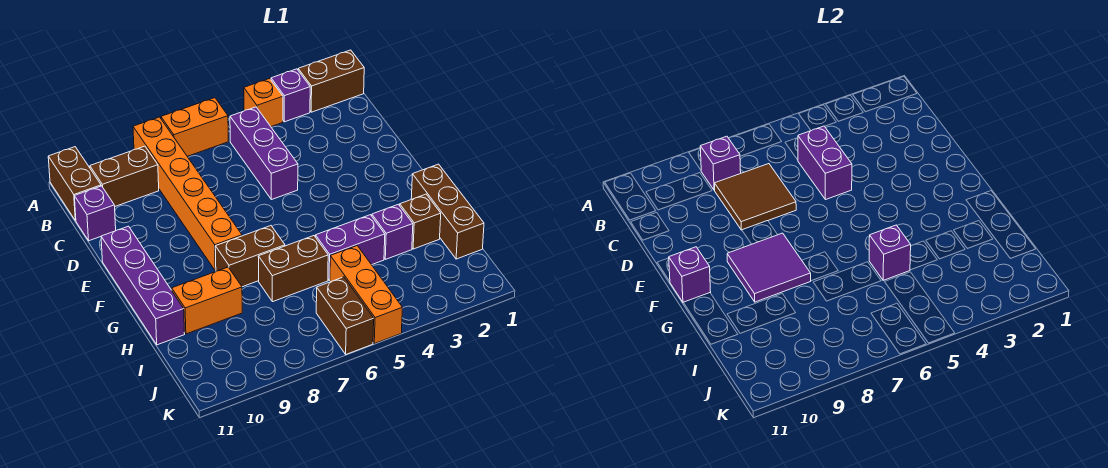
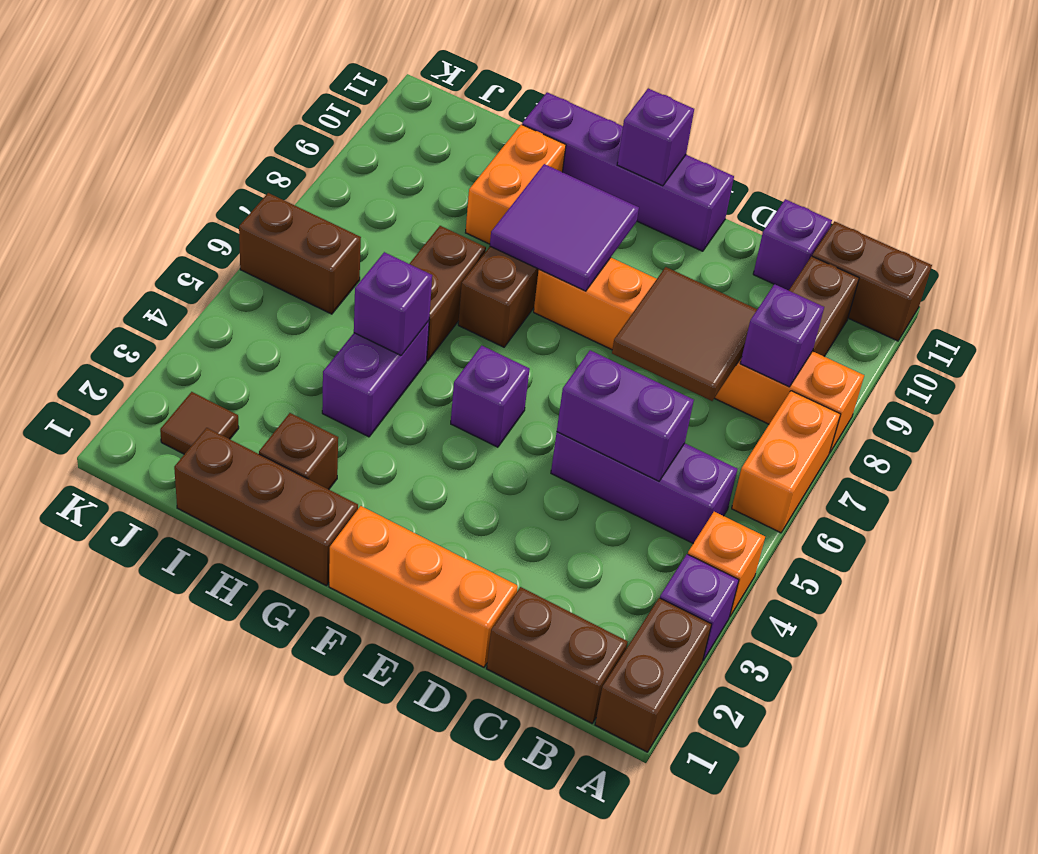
none -> brown 1x2 brick [487,587,628,723]
purple 1x1 brick [372,204,413,259] -> purple 1x1 brick moved to [451,346,530,447]
orange 1x3 brick [330,246,402,344] -> orange 1x3 brick moved to [329,506,518,667]
none -> brown 1x1 tile [160,392,239,454]

